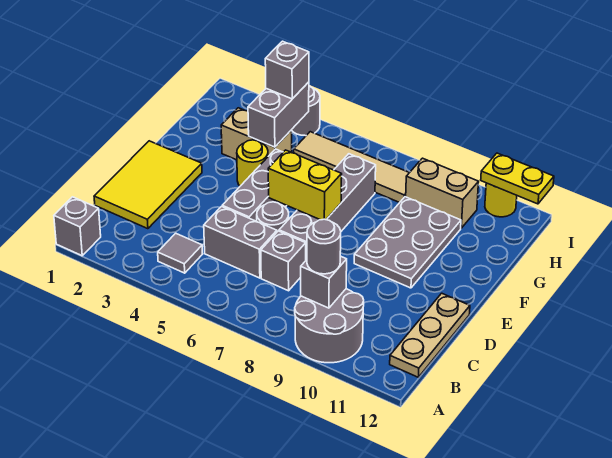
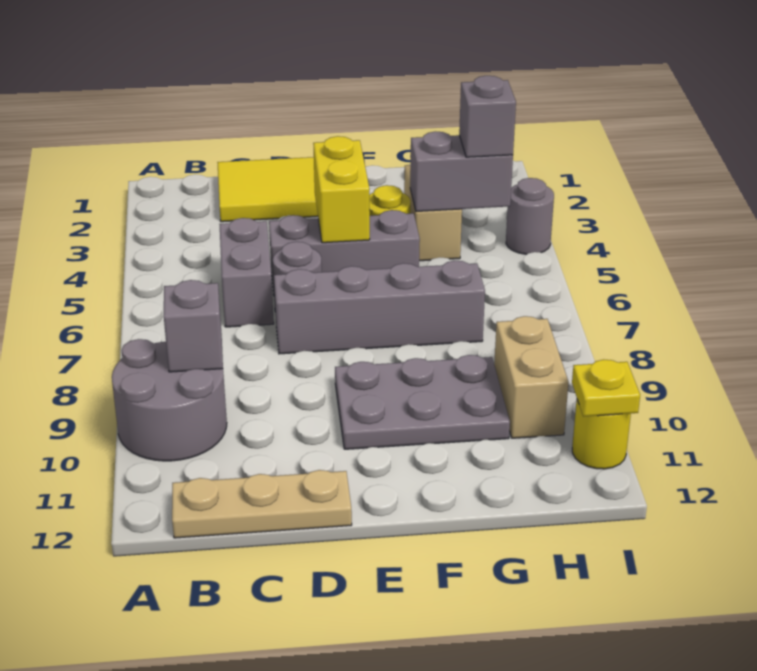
grey 1x1 brick [54,197,101,256] -> none
grey 1x1 tile [158,233,202,273] -> none
grey 1x1 round brick [307,219,341,274] -> none
grey 1x1 brick [261,231,306,291] -> none
yellow 1x2 brick [268,150,342,220] -> yellow 1x2 brick moved to [313,136,370,243]
tan 1x4 tile [294,132,409,203] -> none
yellow 1x2 plate [481,153,554,204] -> yellow 1x1 plate [572,360,640,417]

